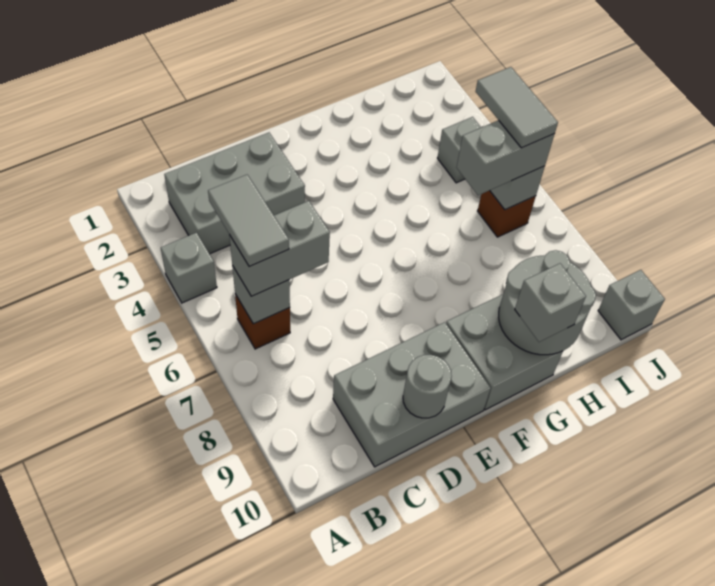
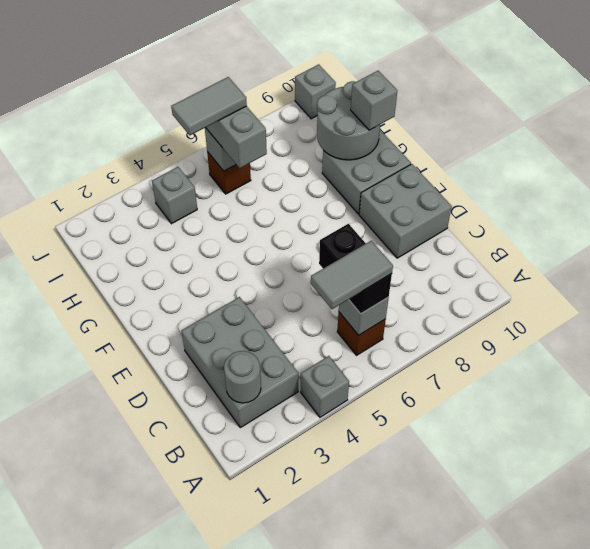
grey 1x2 brick [229,201,330,296] -> black 1x2 brick [319,224,392,314]
grey 2x3 brick [333,322,491,467] -> grey 2x2 brick [359,164,452,258]
grey 1x1 round brick [403,355,452,418] -> grey 1x1 round brick moved to [224,351,261,403]

